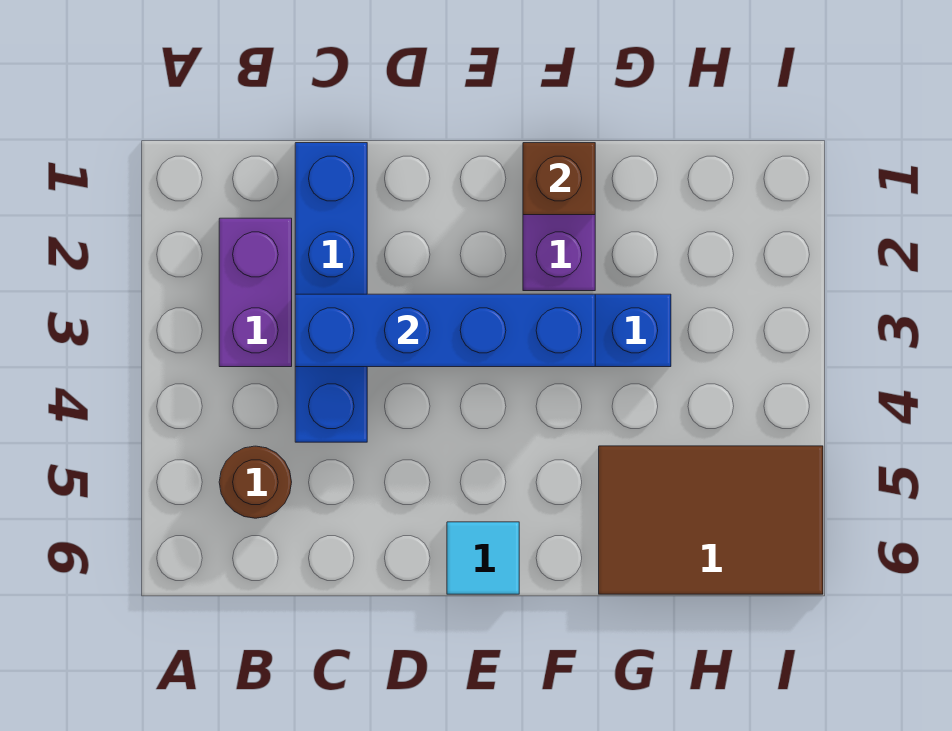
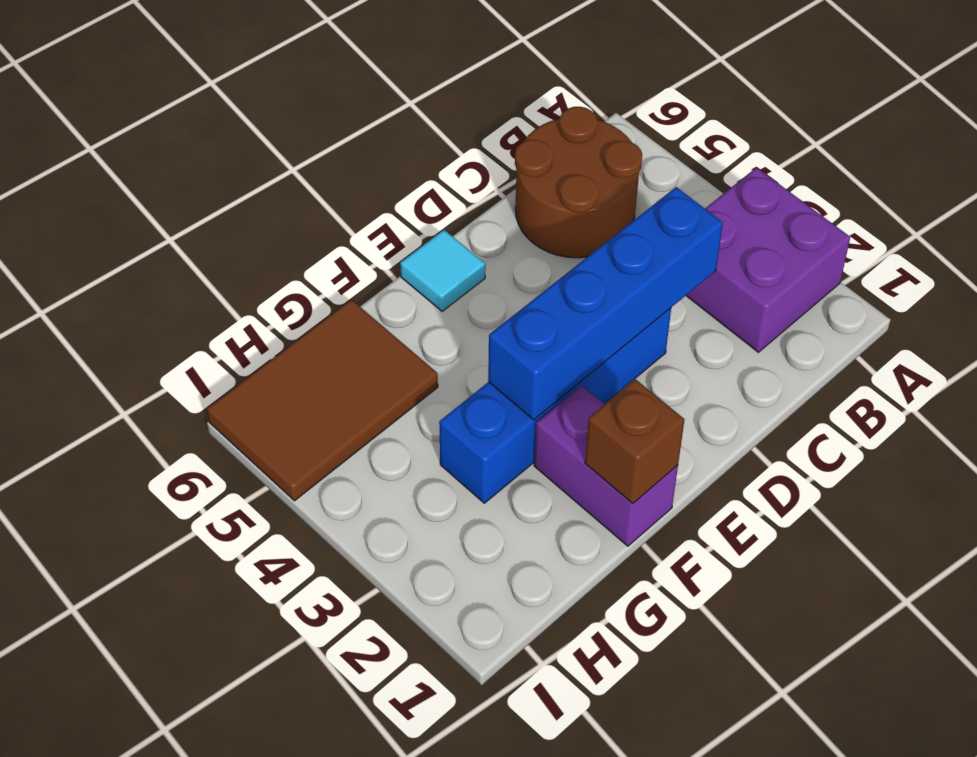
purple 1x2 brick [219,218,292,367] -> purple 2x2 brick [686,168,850,352]
brown 1x1 round brick [219,446,292,518] -> brown 2x2 round brick [515,107,642,258]
blue 1x4 brick [295,143,367,442] -> none

